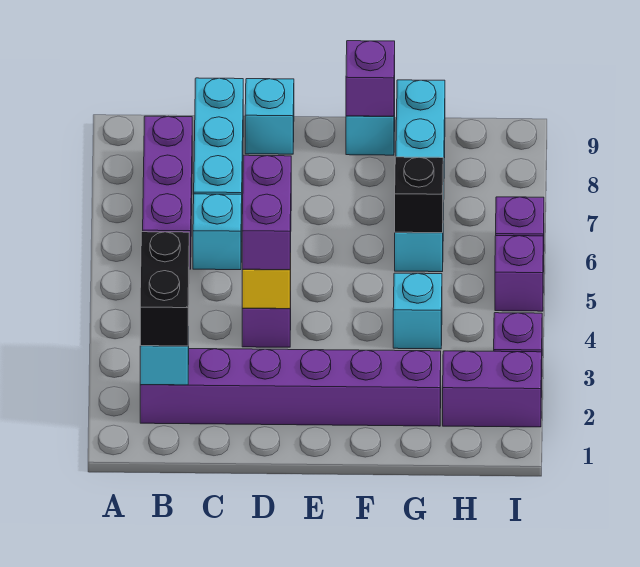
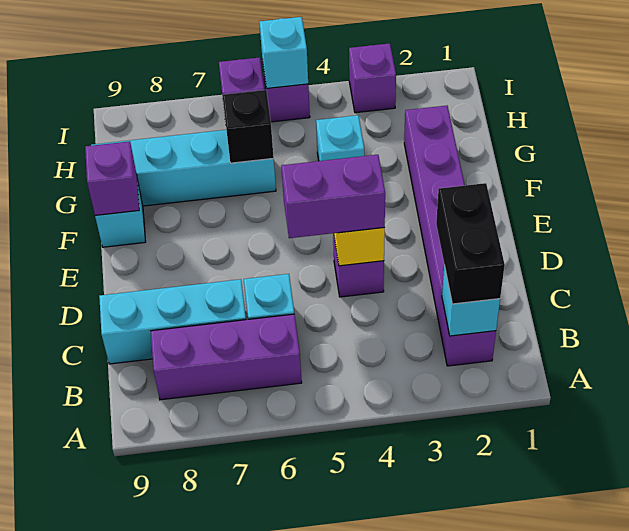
black 1x2 brick [140,232,189,346] -> black 1x2 brick turned to [436,183,505,304]
cyan 1x1 brick [245,79,294,154] -> cyan 1x1 brick moved to [259,17,308,88]
purple 1x2 brick [443,351,542,427] -> none

